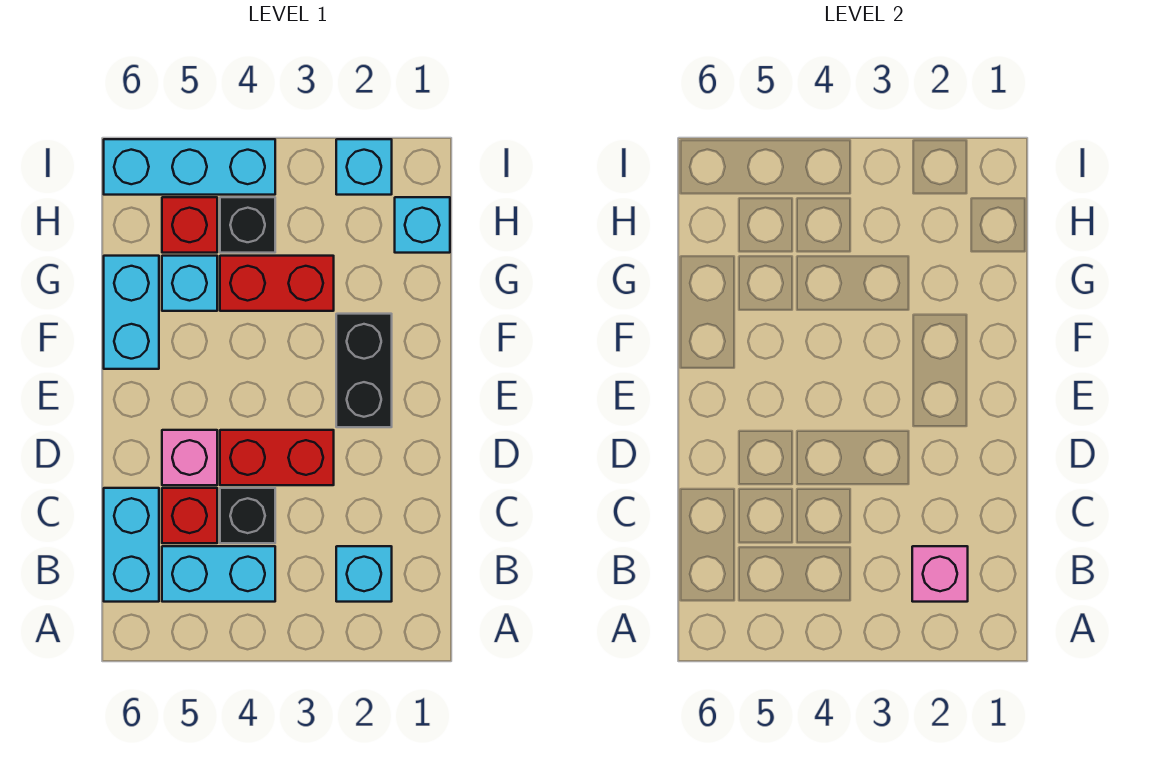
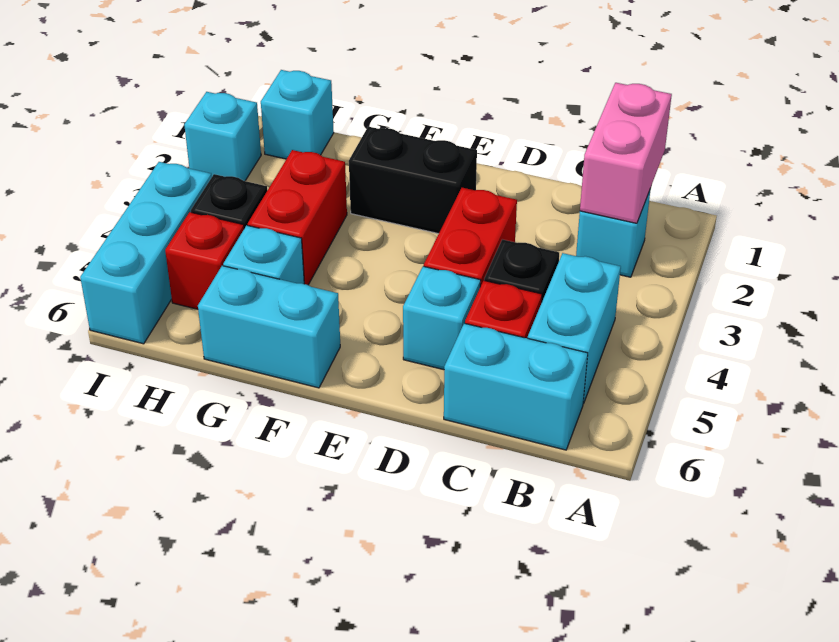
pink 1x1 brick [912,546,968,602] -> pink 1x2 brick [580,83,672,223]
pink 1x1 brick [162,430,217,485] -> cyan 1x1 brick [403,266,481,370]

